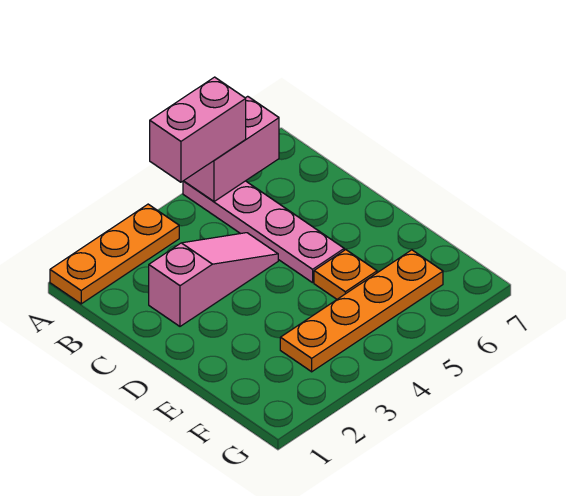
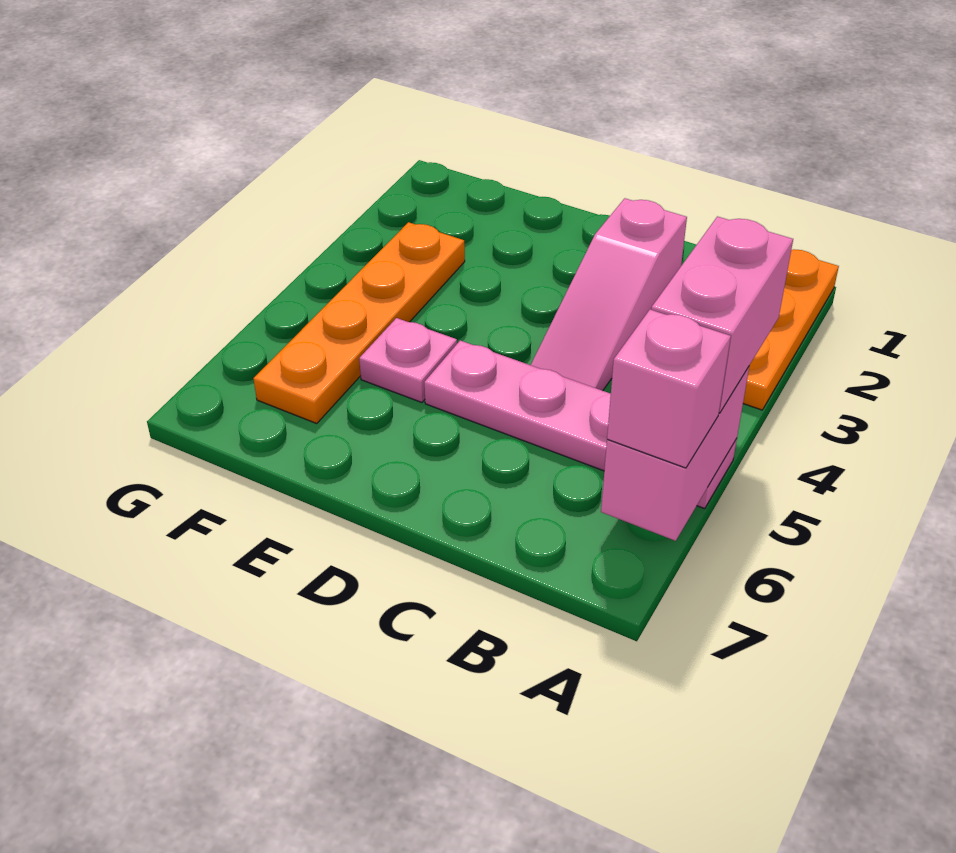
none -> pink 1x1 brick [607,310,731,468]
orange 1x1 plate [314,250,377,299] -> pink 1x1 plate [359,318,457,402]

